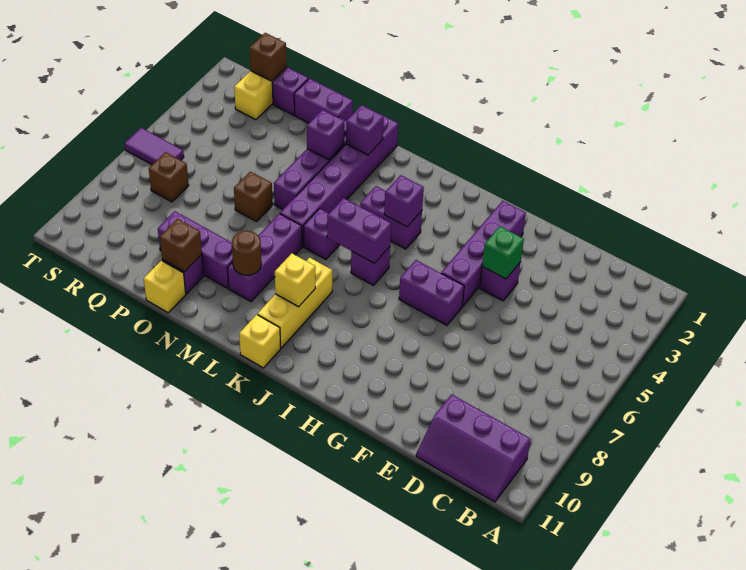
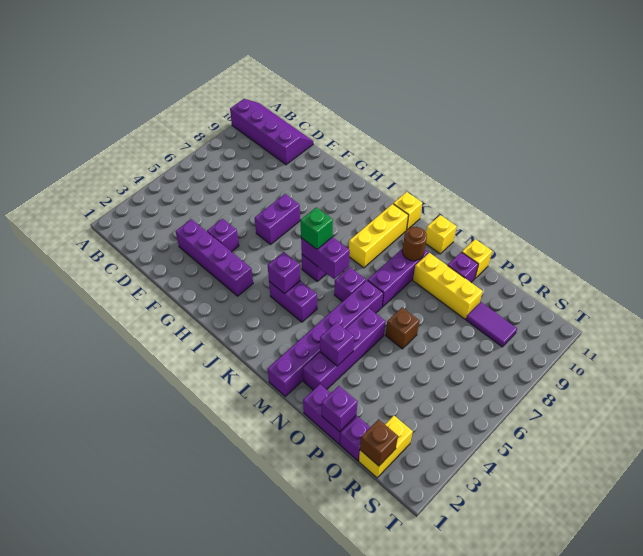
purple 2x3 slope [416,394,530,502] -> purple 2x4 slope [230,99,313,165]
green 1x1 brick [482,226,524,279] -> green 1x1 brick moved to [300,207,333,249]
purple 1x4 brick [441,201,526,306] -> purple 1x4 brick turned to [175,219,253,296]
purple 1x2 brick [399,260,464,325] -> purple 1x2 brick turned to [255,194,300,244]
yellow 1x1 brick [275,253,315,307] -> yellow 1x1 brick moved to [426,215,457,254]
purple 1x1 brick [346,105,384,155] -> purple 1x1 brick moved to [322,386,357,432]
purple 1x3 brick [158,211,233,288] -> yellow 1x3 brick [413,253,483,319]
brown 1x1 brick [160,219,202,272] -> none
brown 1x1 brick [149,152,189,202] -> none
purple 1x2 tile [125,128,184,164] -> purple 1x2 tile moved to [466,302,517,347]

